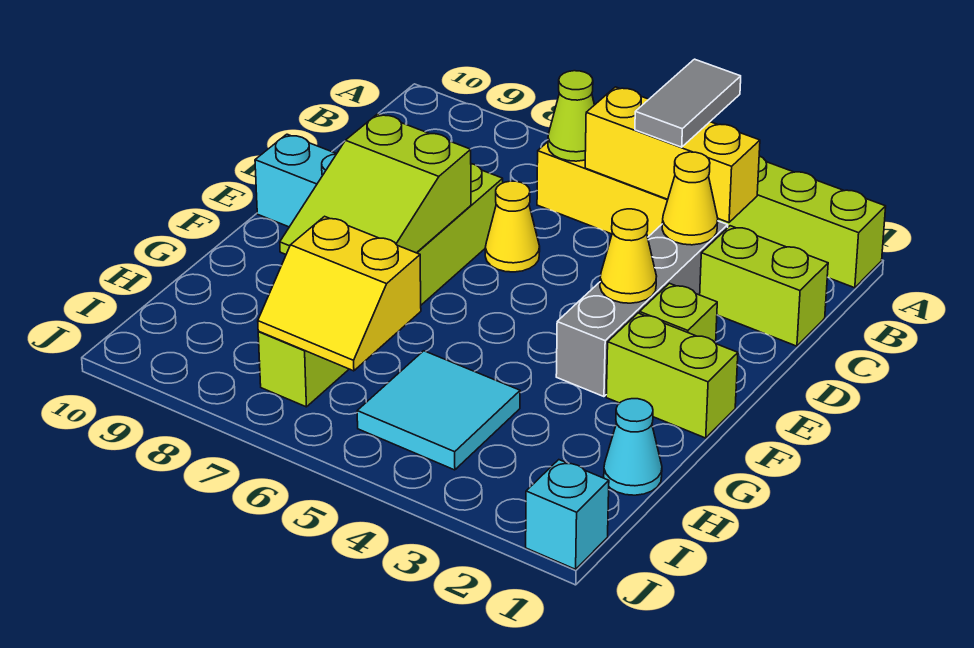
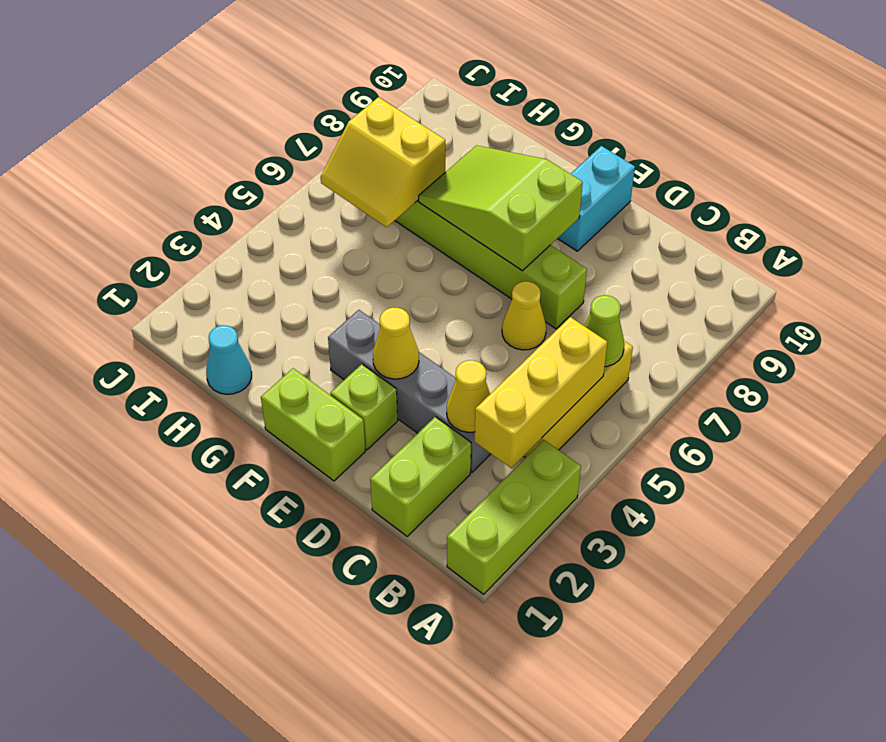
grey 1x2 tile [635,59,741,147] -> none
lime 1x2 brick [606,313,738,438] -> lime 1x2 brick turned to [261,368,365,481]
cyan 2x2 tile [357,351,520,470] -> none
yellow 2x2 slope [258,216,421,371] -> yellow 2x2 slope turned to [321,97,445,227]
cyan 1x1 brick [526,460,609,569] -> none

